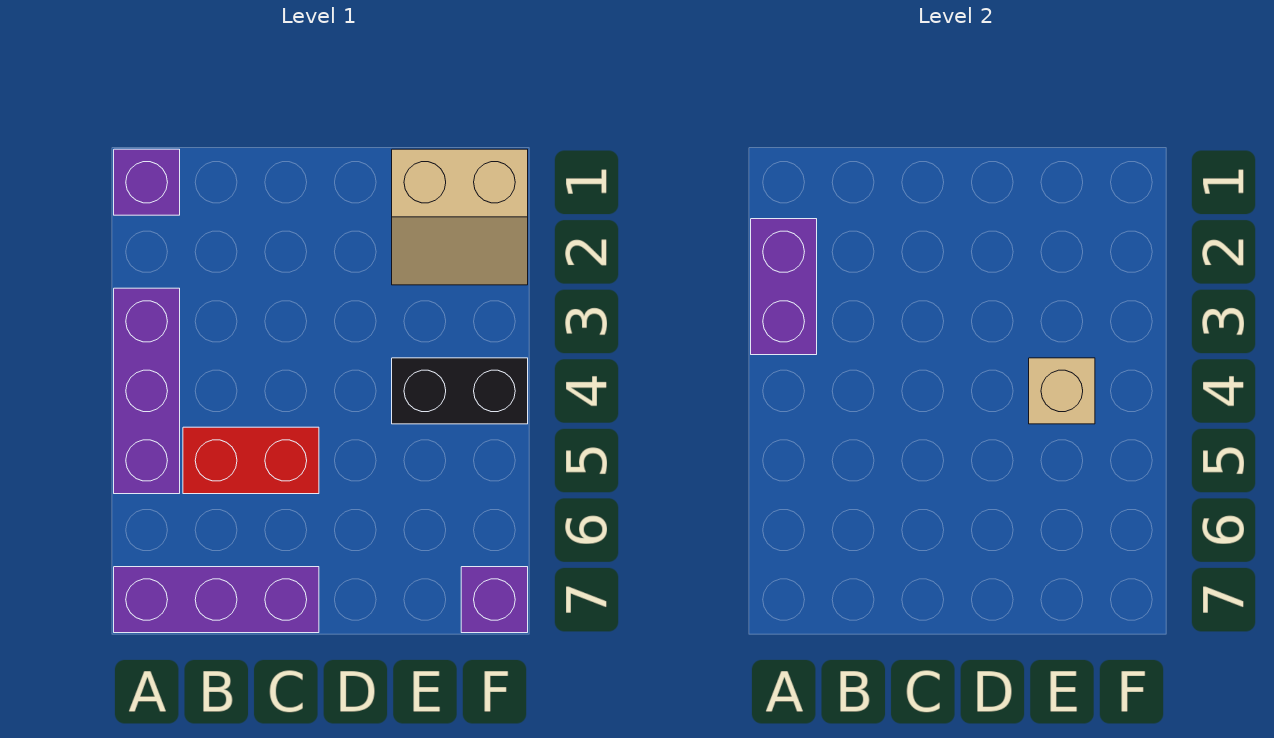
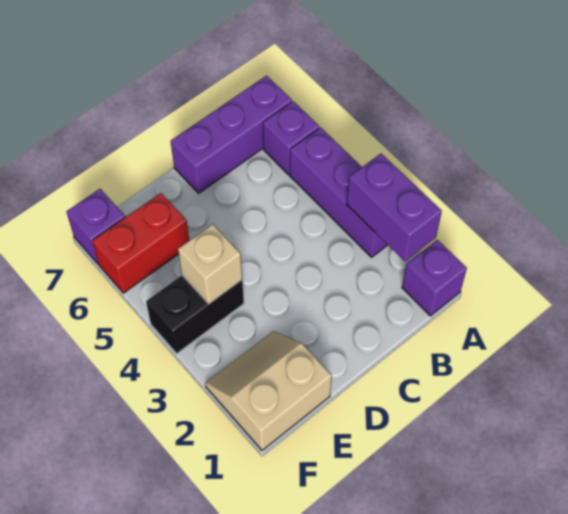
none -> purple 1x1 brick [263,101,319,175]
red 1x2 brick [183,427,319,494] -> red 1x2 brick moved to [92,193,189,293]

